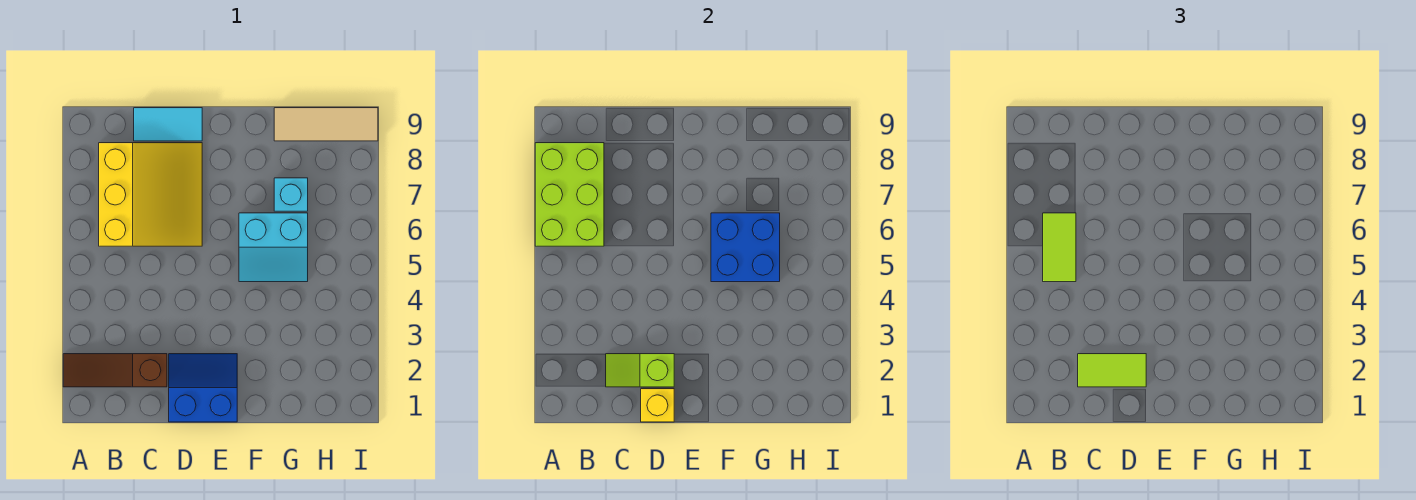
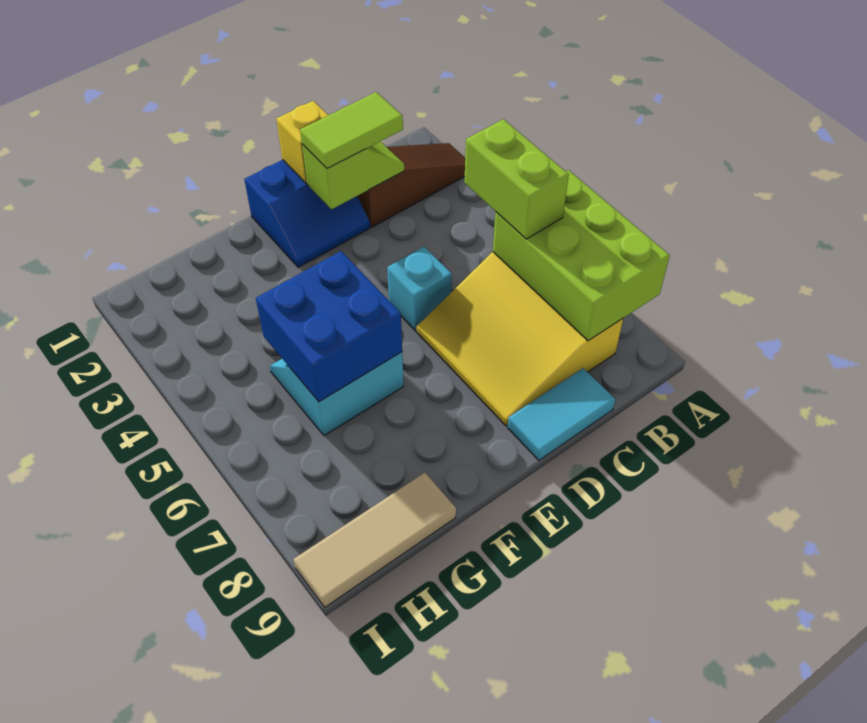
lime 1x2 tile [1043,213,1076,282] -> lime 1x2 brick [464,119,569,239]
cyan 1x1 brick [274,178,308,211] -> cyan 1x1 brick moved to [387,246,452,331]

